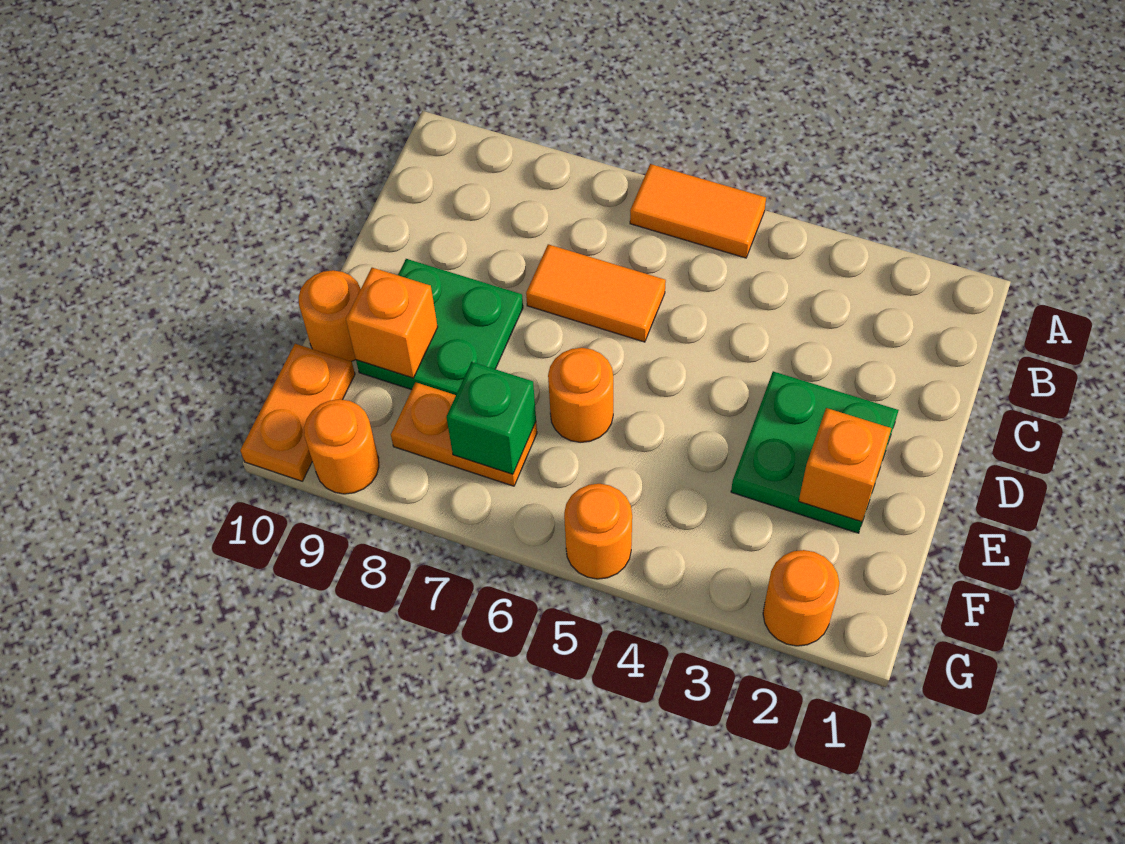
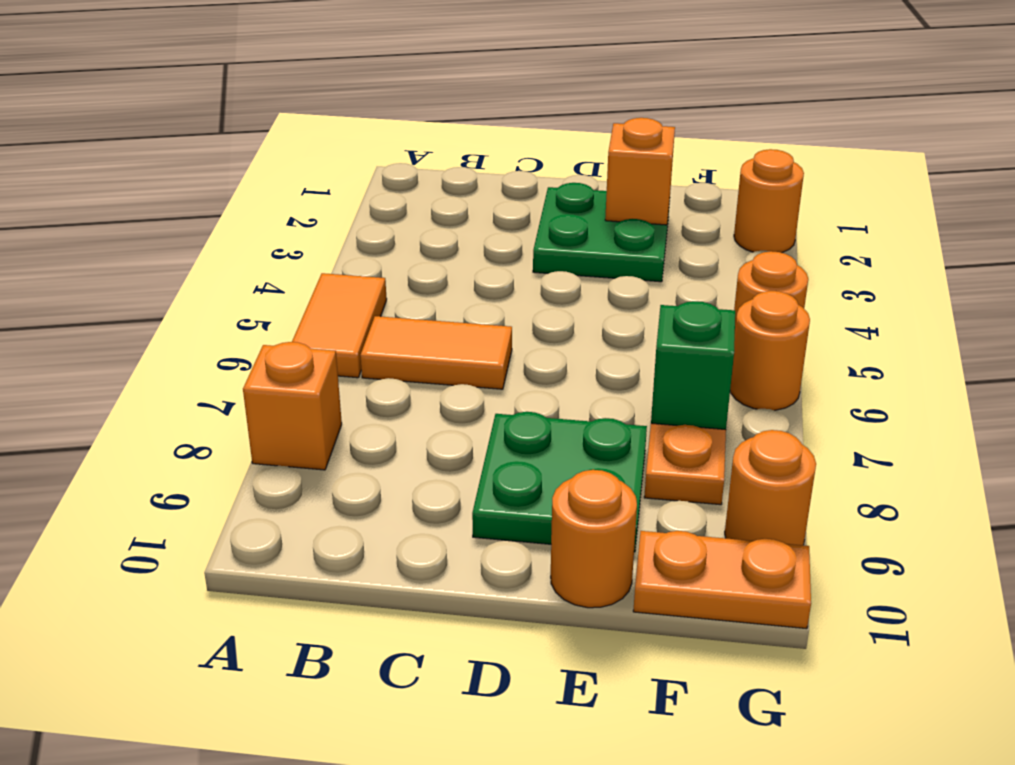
orange 1x2 tile [526,244,666,342] -> orange 1x2 tile turned to [360,316,512,389]
orange 1x1 round brick [548,348,613,442] -> orange 1x1 round brick moved to [730,291,810,410]
orange 1x1 brick [346,268,438,378] -> orange 1x1 brick moved to [243,342,342,470]

